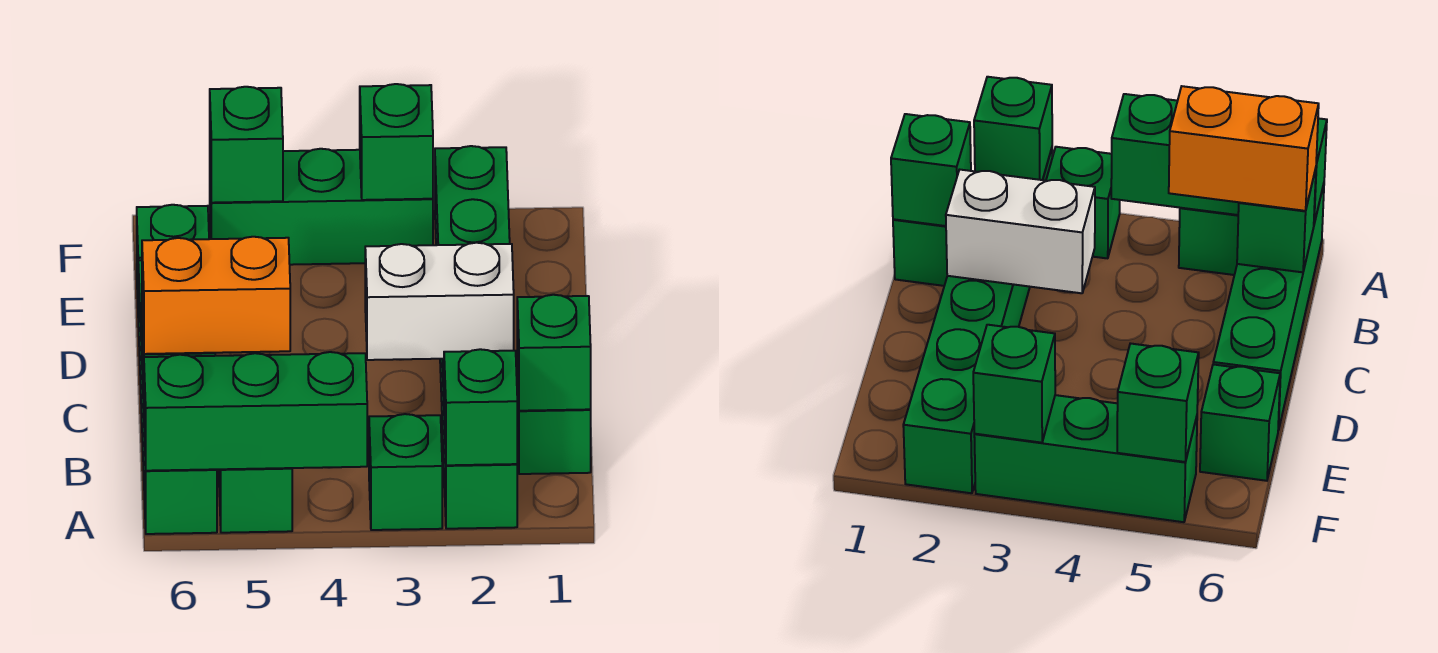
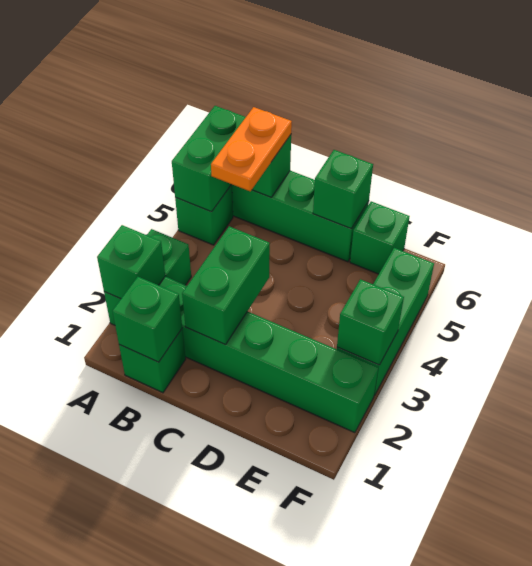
green 1x3 brick [144,352,367,471] -> green 1x2 brick [172,106,246,212]
orange 1x2 brick [142,237,290,354] -> orange 1x2 plate [211,107,292,191]
white 1x2 brick [365,243,514,360] -> green 1x2 brick [182,226,270,345]
green 1x1 brick [210,87,283,203] -> green 1x1 brick moved to [313,150,373,229]

